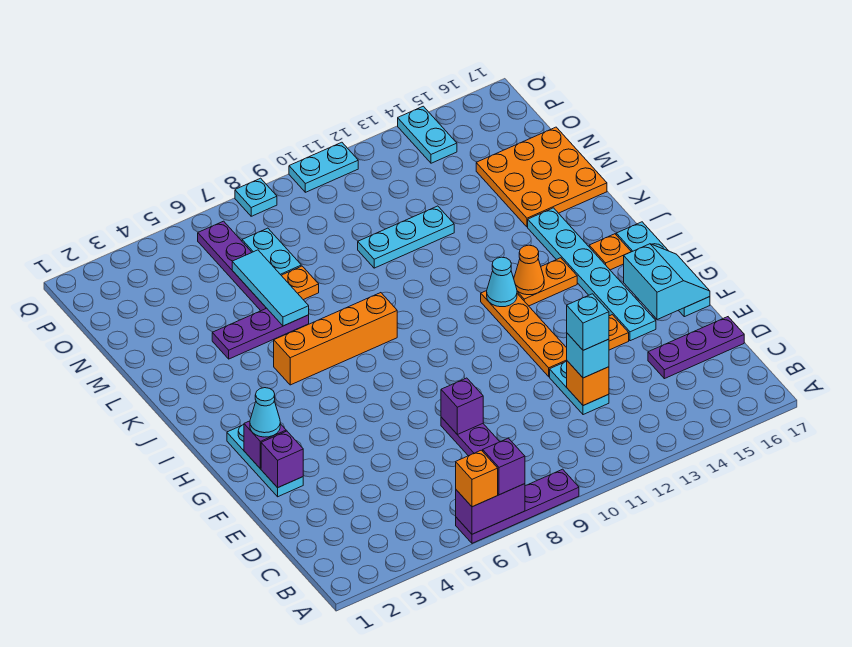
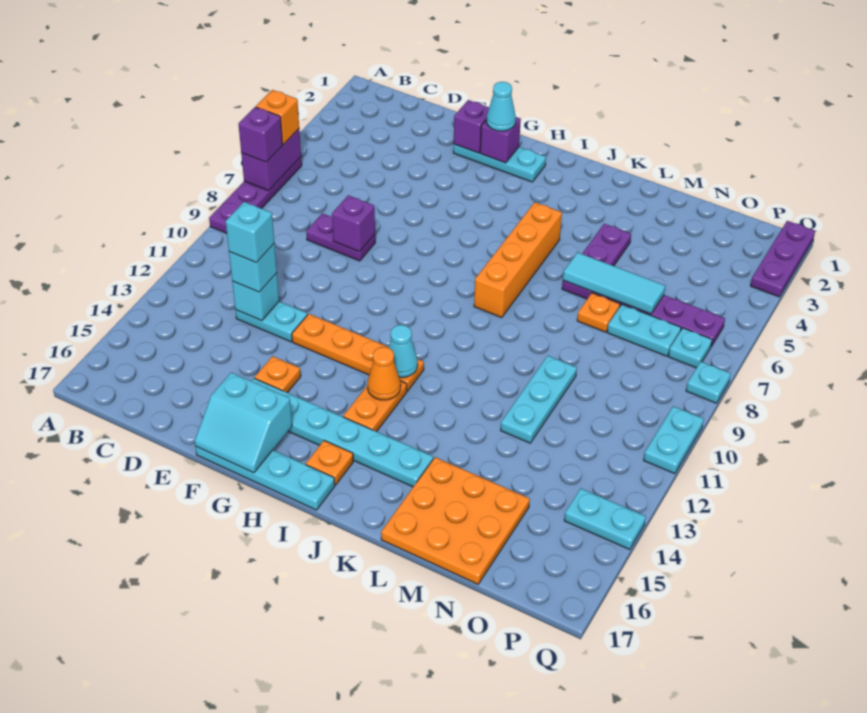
orange 1x1 brick [567,361,609,406] -> cyan 1x1 brick [232,273,279,321]
purple 1x3 plate [648,317,744,379] -> purple 1x3 plate moved to [751,221,815,297]
none -> cyan 1x1 plate [668,328,712,368]

